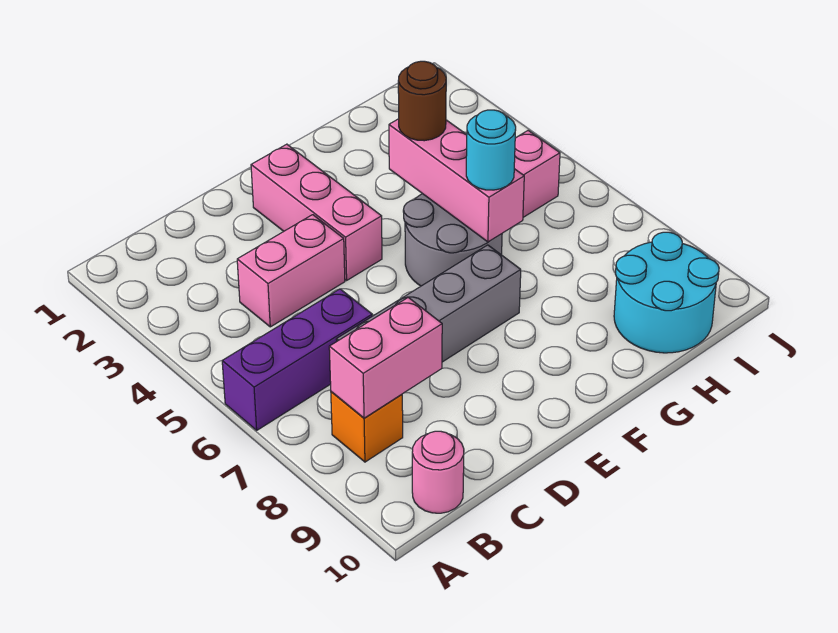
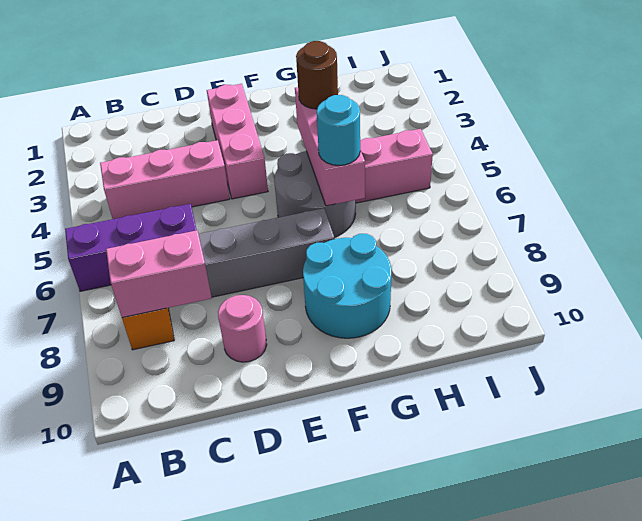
pink 1x1 round brick [412,431,464,513] -> pink 1x1 round brick moved to [218,295,267,362]
pink 1x2 brick [237,215,345,327] -> pink 1x3 brick [100,140,230,219]
cyan 2x2 round brick [614,232,719,353] -> cyan 2x2 round brick moved to [303,234,392,338]

